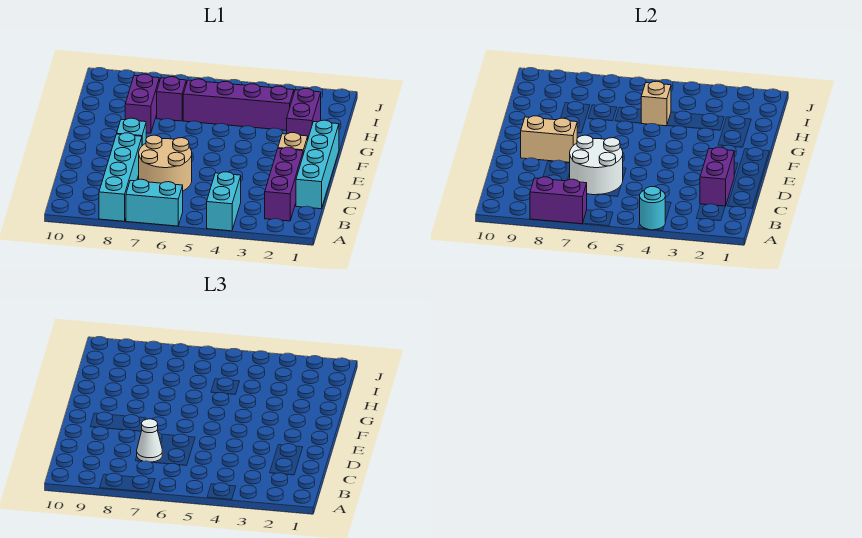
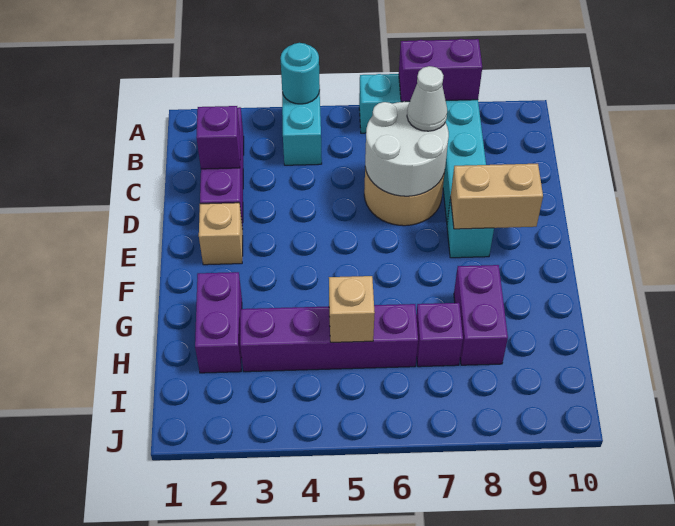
cyan 1x4 brick [296,120,339,209] -> none
purple 1x2 brick [700,147,734,206] -> purple 1x1 brick [196,106,240,169]

